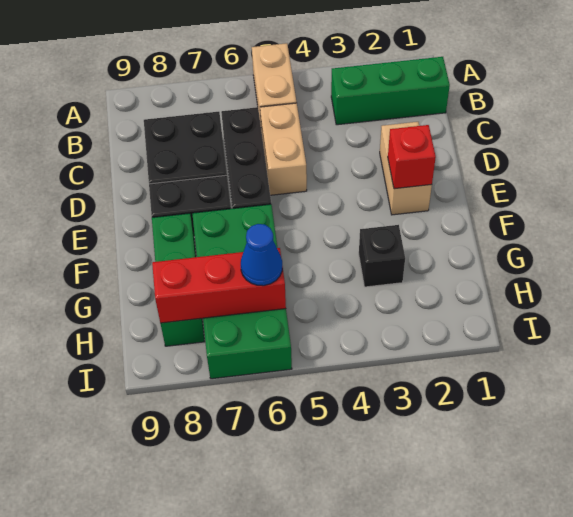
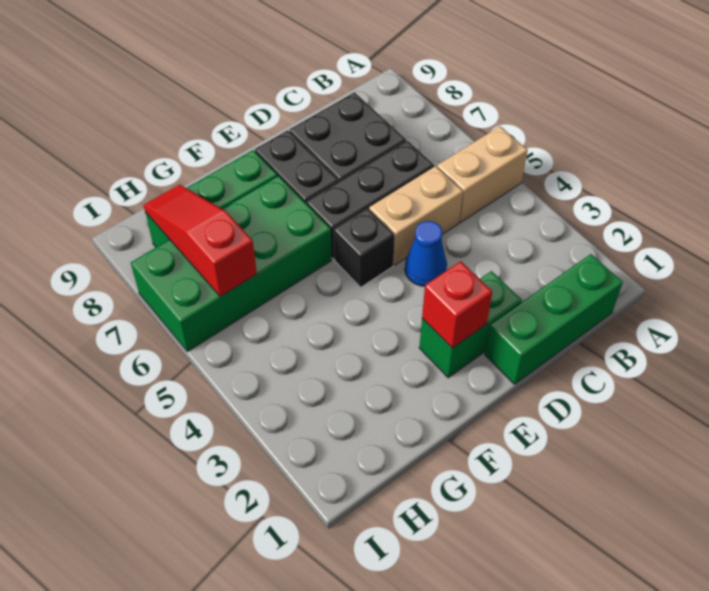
green 1x3 brick [331,57,450,125] -> green 1x3 brick turned to [485,254,623,384]
tan 1x2 brick [380,122,432,215] -> green 1x2 brick [419,271,522,378]
black 1x1 brick [359,225,405,287] -> black 1x1 brick moved to [334,208,395,287]
red 1x3 brick [152,248,286,323] -> red 1x3 slope [144,185,257,297]
blue 1x1 cone [241,224,282,286] -> blue 1x1 cone moved to [405,221,447,286]

